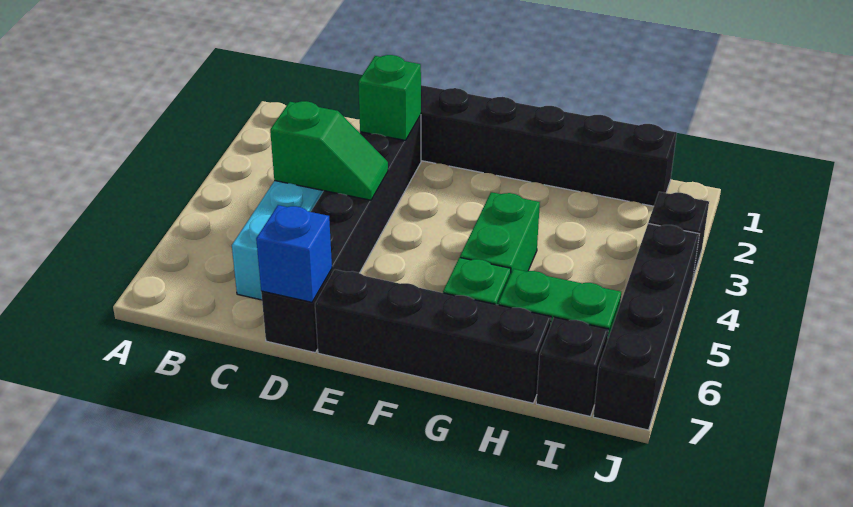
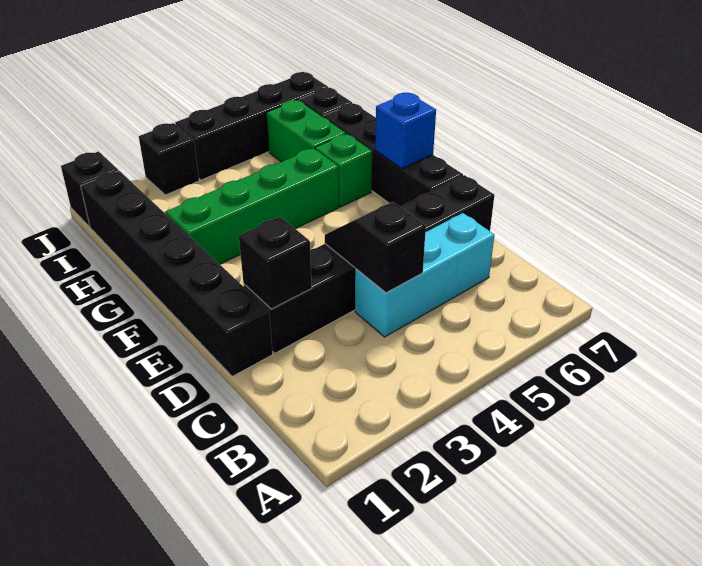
green 1x2 slope [270,101,388,200] -> black 1x2 slope [325,202,426,293]
green 1x1 brick [358,55,421,140] -> black 1x1 brick [239,217,312,309]
blue 1x1 brick [256,205,332,302] -> blue 1x1 brick moved to [375,93,436,169]
green 1x2 brick [460,192,540,275] -> green 1x4 brick [166,148,339,264]
none -> black 1x1 brick [61,152,118,227]

